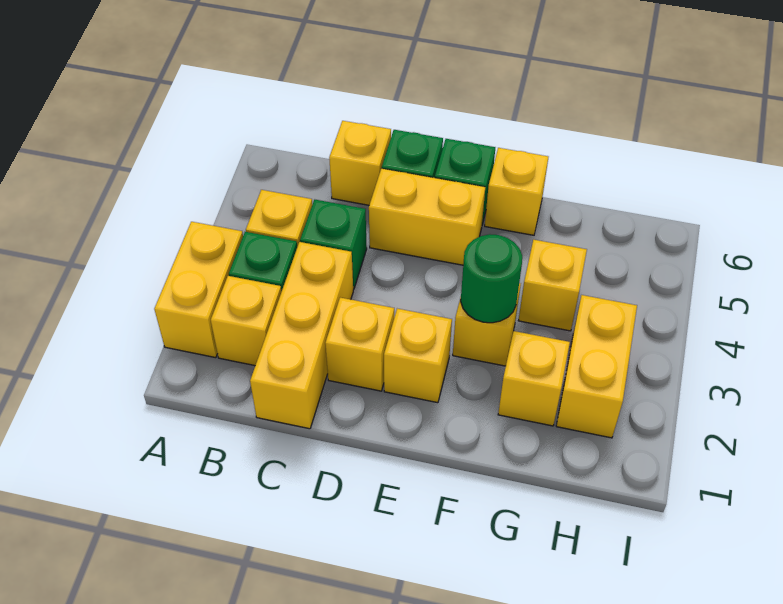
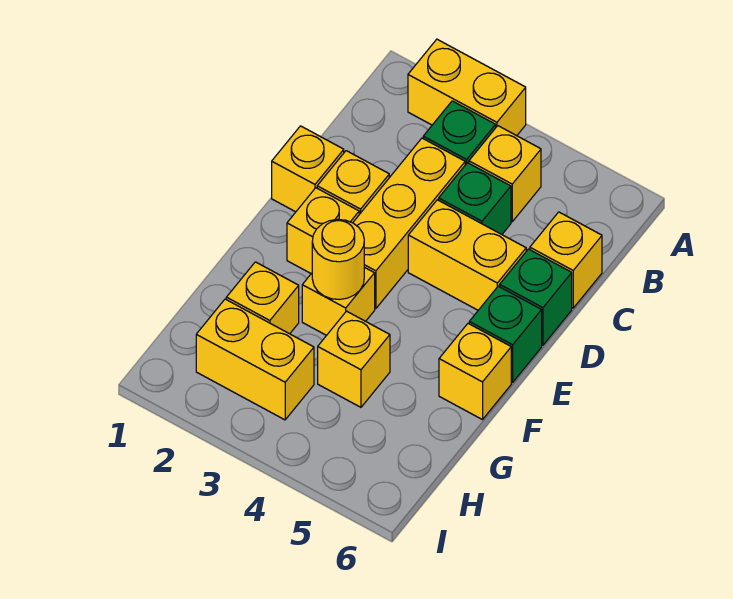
yellow 1x1 brick [211,276,281,366] -> yellow 1x1 brick moved to [272,126,344,212]
yellow 1x3 brick [250,242,353,429] -> yellow 1x3 brick turned to [353,138,465,308]
yellow 1x2 brick [369,168,485,265] -> yellow 1x2 brick turned to [408,200,526,310]
green 1x1 round brick [461,234,522,323] -> yellow 1x1 round brick [312,219,364,300]

